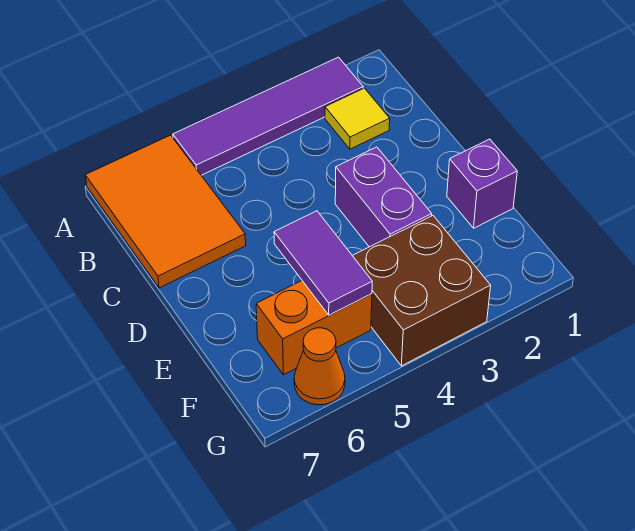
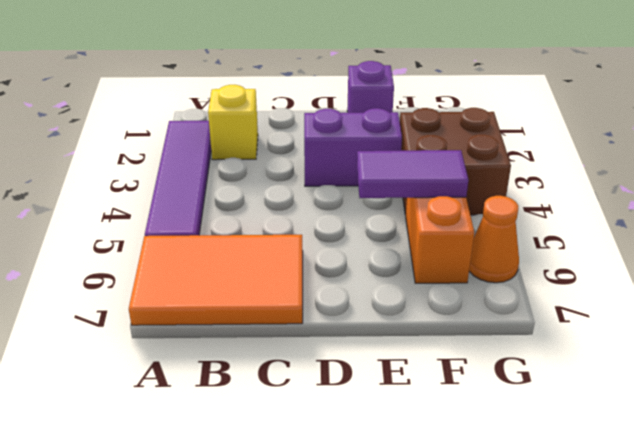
yellow 1x1 tile [325,88,390,149] -> yellow 1x1 brick [208,85,258,160]

